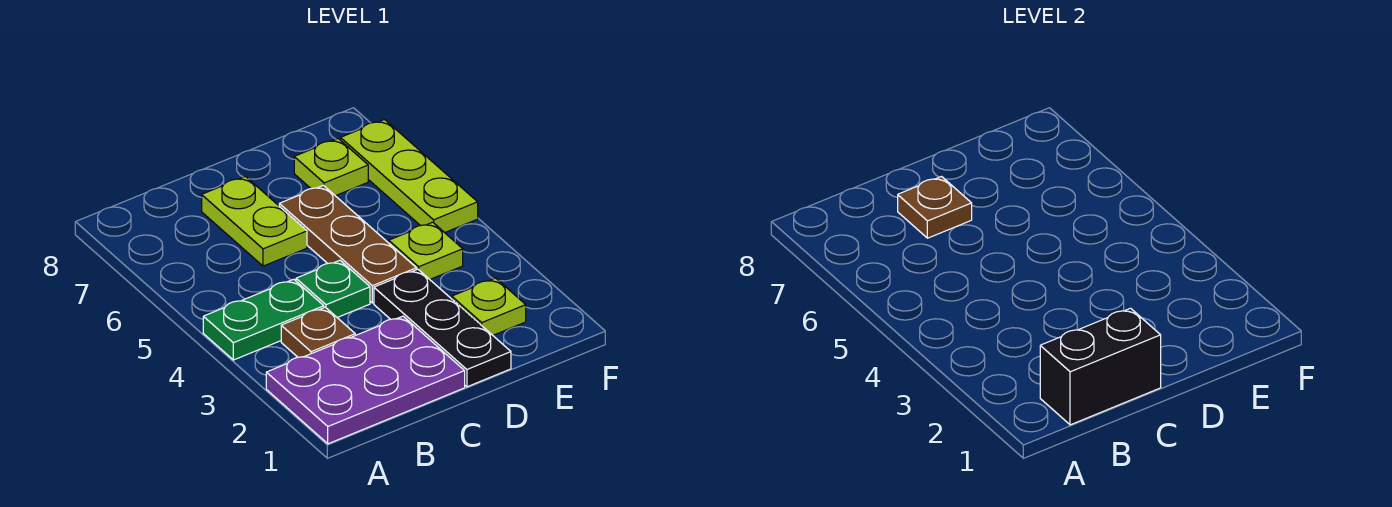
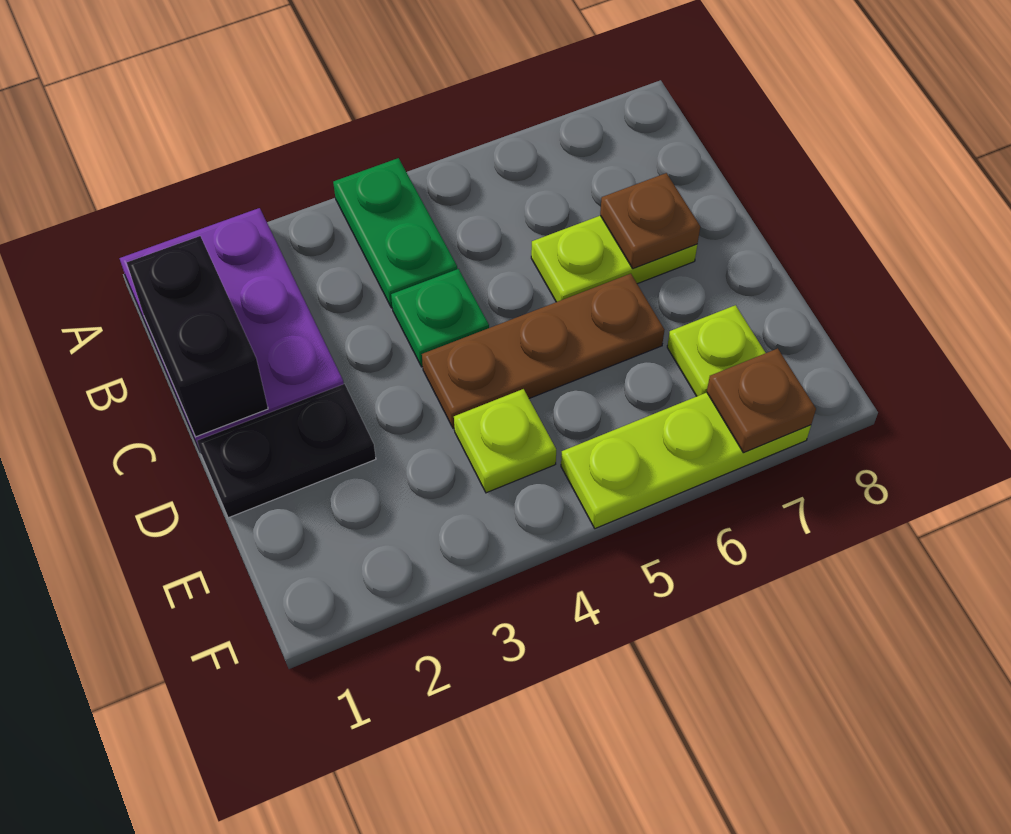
brown 1x1 plate [281,307,355,357] -> brown 1x1 plate moved to [707,348,816,453]
black 1x3 plate [374,269,511,387] -> black 1x2 plate [197,384,376,518]
lime 1x1 plate [452,278,526,335] -> none

